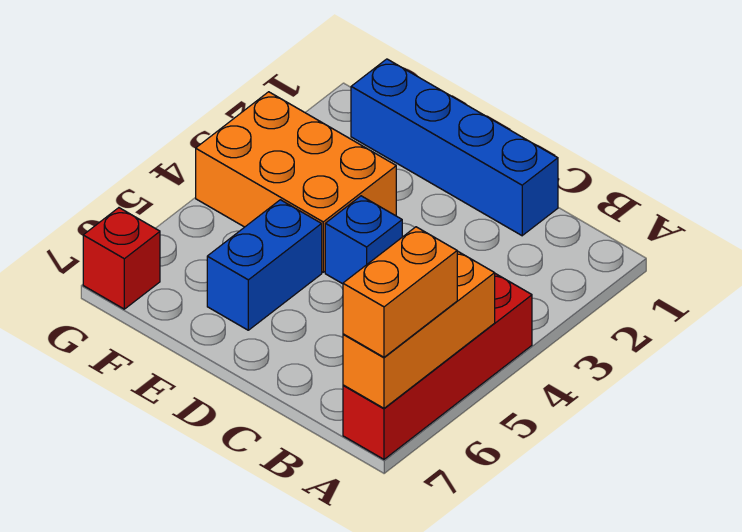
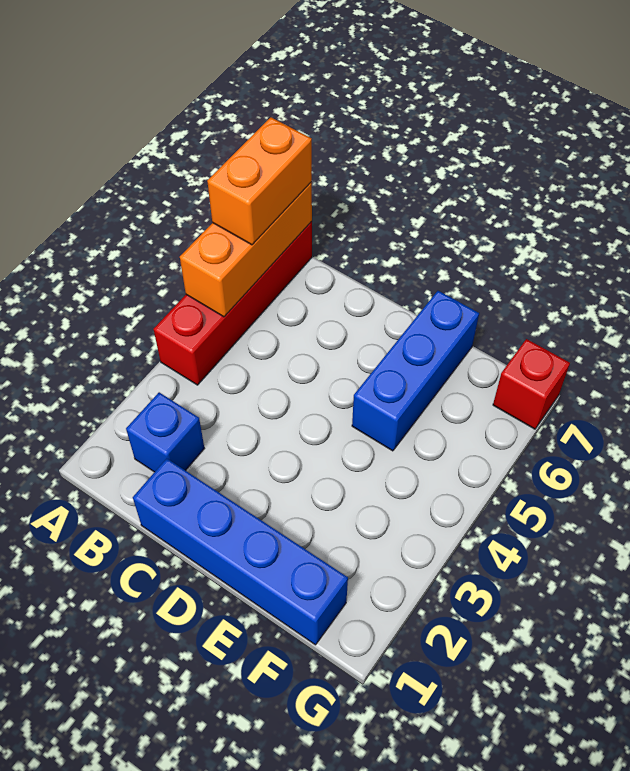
blue 1x1 brick [325,196,402,284] -> blue 1x1 brick moved to [126,392,204,472]
orange 2x3 brick [196,92,396,272] -> none
blue 1x2 brick [207,200,322,330] -> blue 1x3 brick [352,291,479,451]

